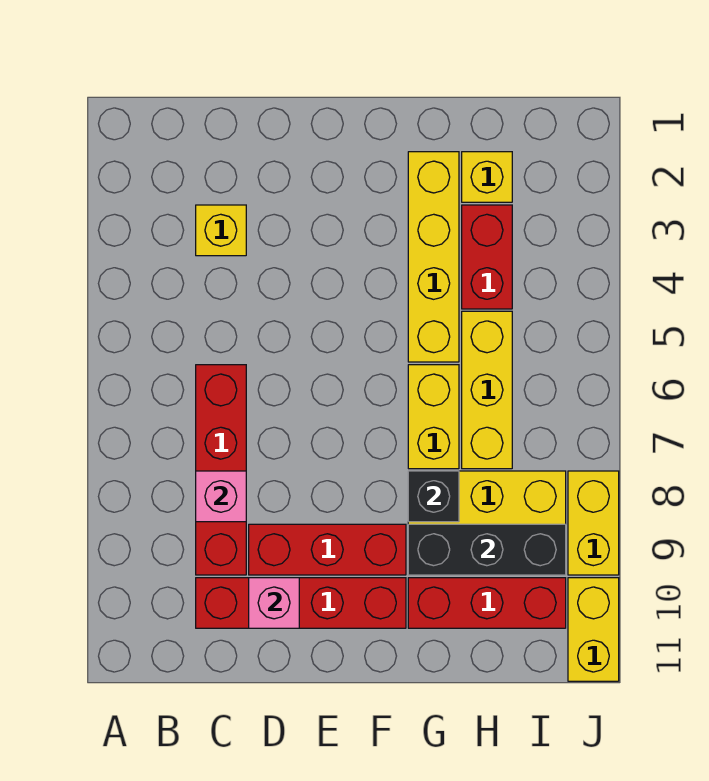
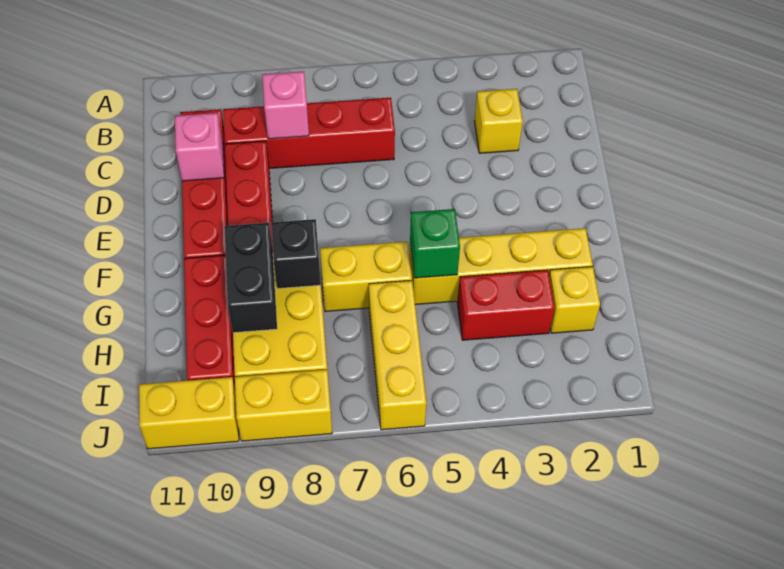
none -> green 1x1 brick [410,209,460,278]
black 1x3 brick [408,524,566,575] -> black 1x2 brick [224,223,277,333]
yellow 1x3 brick [462,311,512,469] -> yellow 1x3 brick turned to [369,281,426,430]

